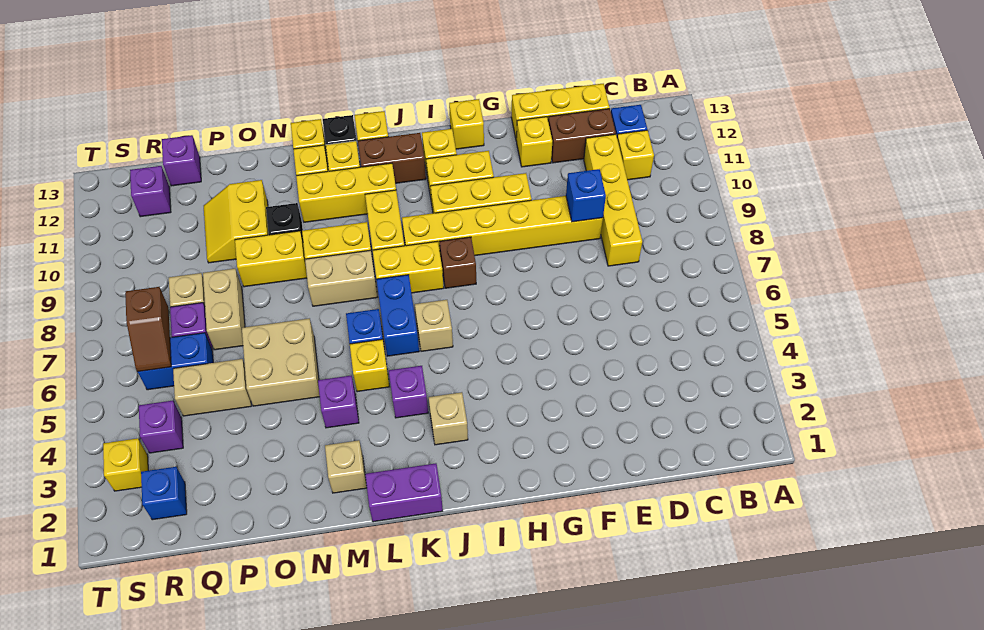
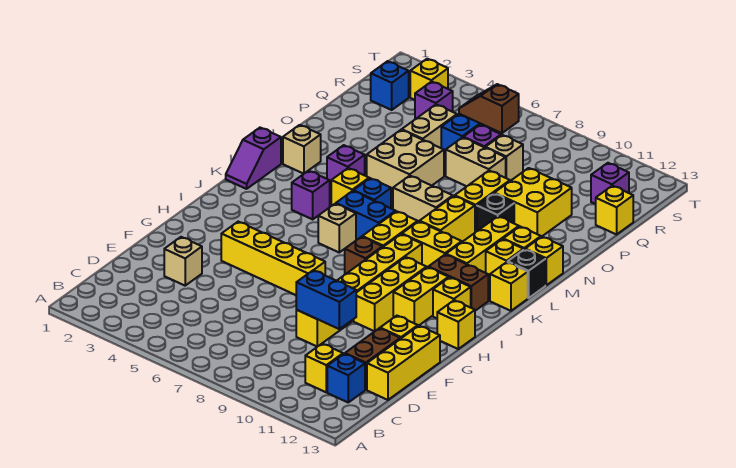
yellow 1x4 brick [584,134,642,266] -> yellow 1x4 brick moved to [221,222,325,295]
blue 1x1 brick [566,169,606,222] -> blue 1x2 brick [296,270,356,329]
tan 1x1 brick [429,392,468,445] -> tan 1x1 brick moved to [164,237,202,286]
brown 1x2 brick [358,133,426,183] -> brown 1x2 brick turned to [429,254,488,311]
purple 1x2 brick [365,463,443,522] -> purple 1x2 slope [226,128,281,189]
tan 1x2 brick [305,250,377,306] -> tan 1x2 brick turned to [393,176,453,222]
yellow 2x2 slope [204,180,269,263] -> yellow 2x2 brick [494,168,572,237]
purple 1x1 brick [162,135,201,186] -> yellow 1x1 brick [596,186,633,234]

